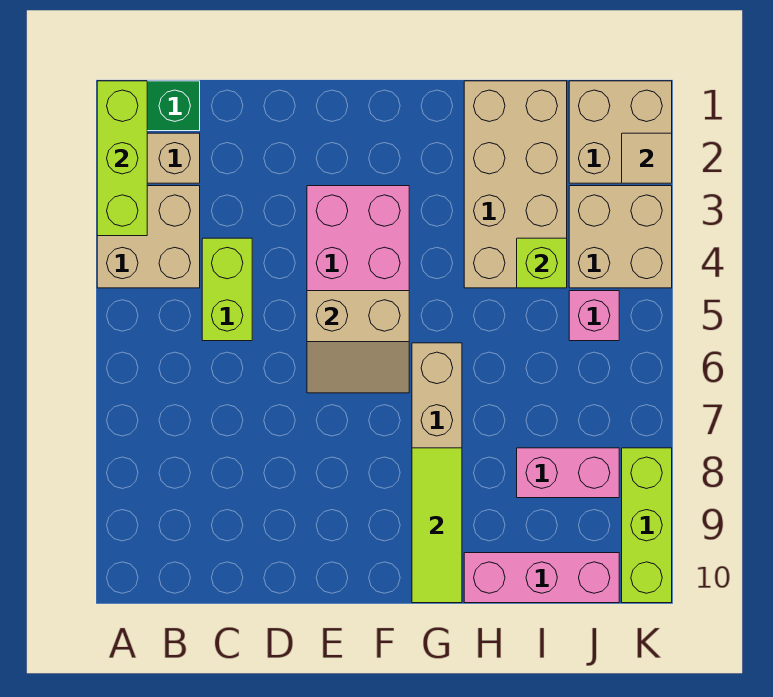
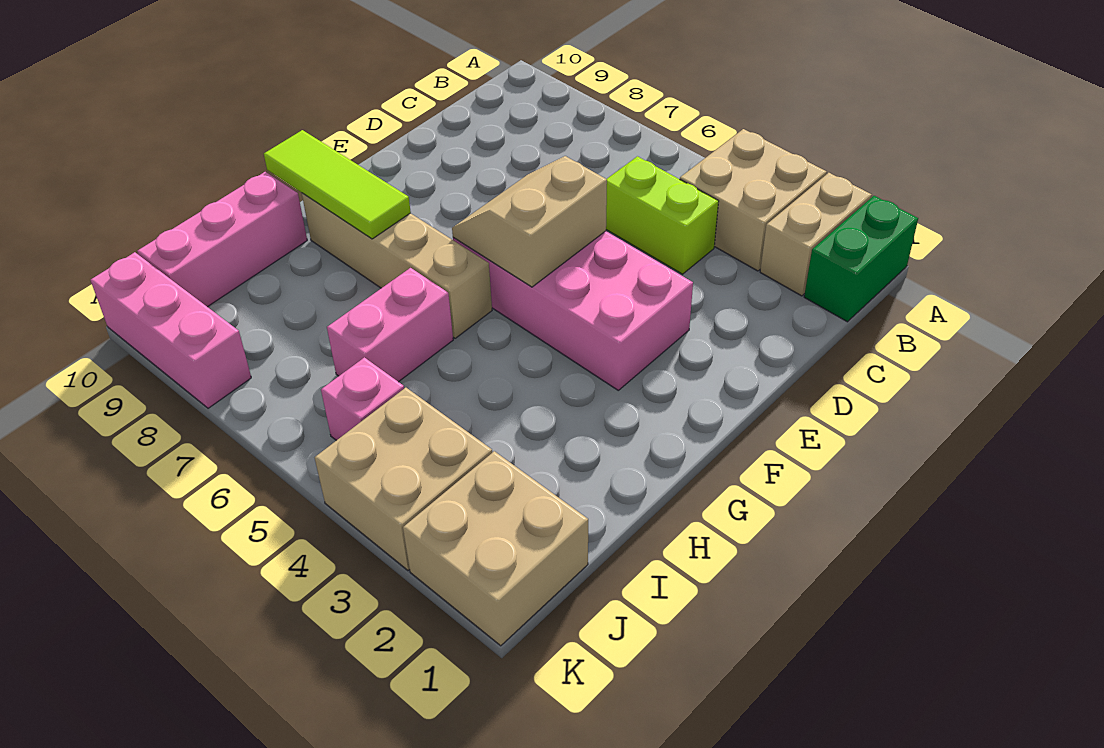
lime 1x3 brick [97,81,147,236] -> none
tan 2x4 brick [464,81,567,288] -> none
lime 1x1 brick [517,238,567,288] -> none
pink 1x2 brick [517,448,619,498] -> pink 1x2 brick moved to [327,268,453,382]
tan 1x1 tile [622,133,672,183] -> none
lime 1x3 brick [622,448,672,603] -> pink 1x3 brick [91,252,251,408]

